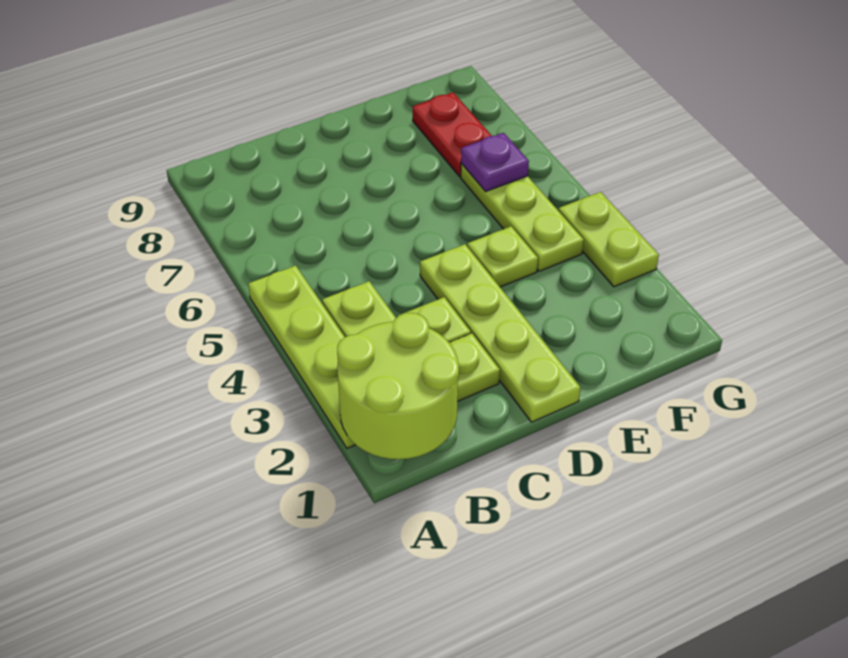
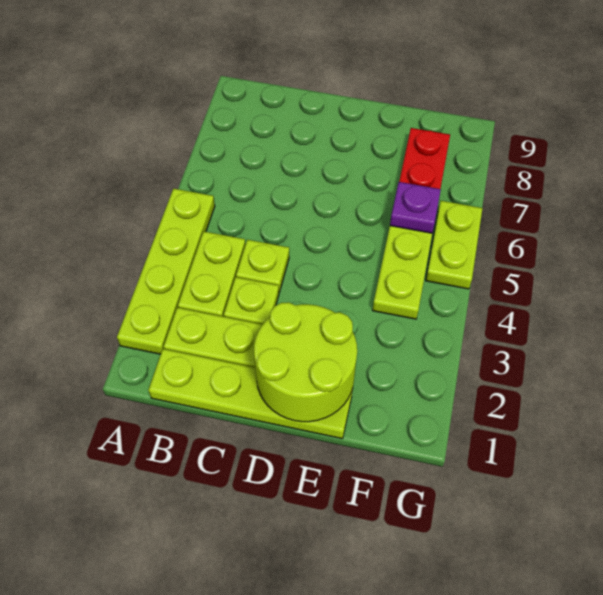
lime 2x2 round brick [337,313,459,459] -> lime 2x2 round brick moved to [254,302,357,422]
lime 1x4 plate [420,244,580,422] -> lime 1x4 plate turned to [148,349,353,439]
lime 1x1 plate [467,226,538,287] -> lime 1x1 plate moved to [236,240,289,292]
lime 1x2 plate [558,192,659,287] -> lime 1x2 plate moved to [426,201,483,289]

